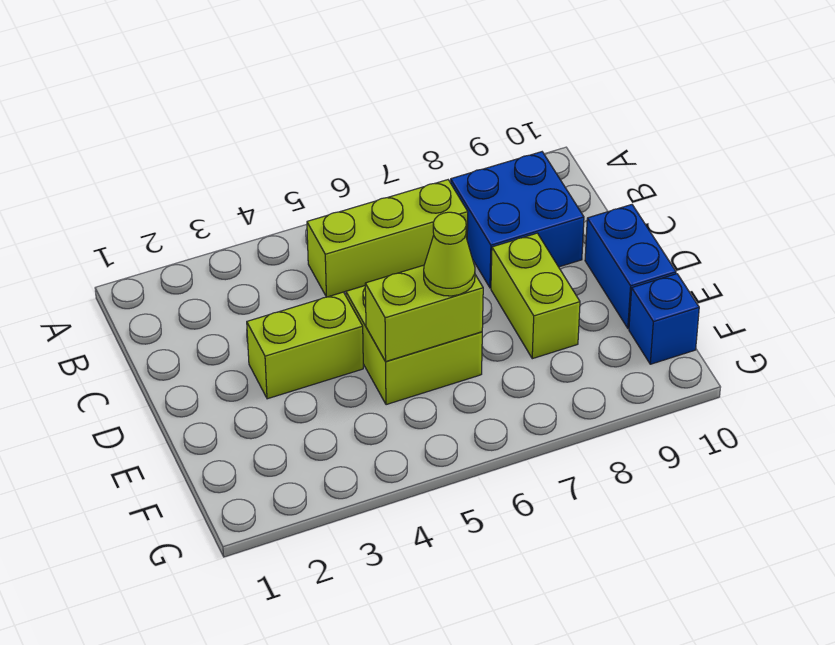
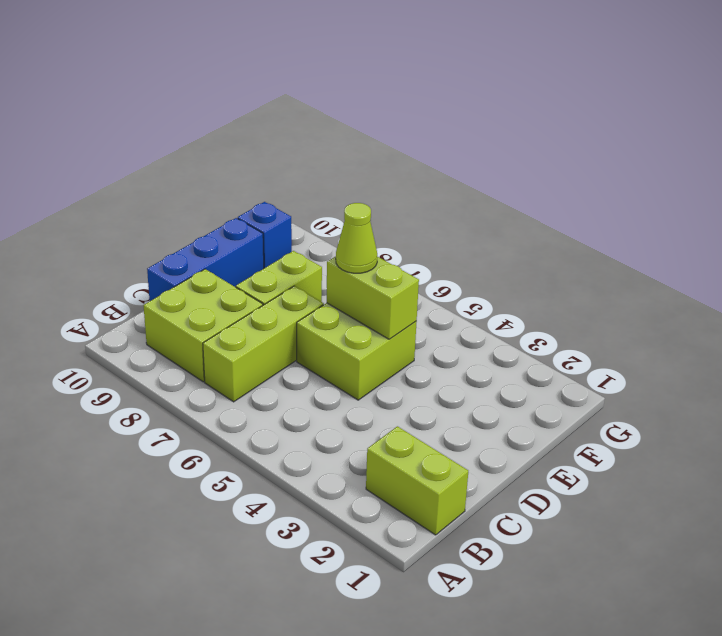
lime 1x3 brick [307,180,468,297] -> lime 1x3 brick turned to [203,286,324,402]
blue 2x2 brick [451,152,584,288] -> lime 2x2 brick [143,269,263,382]
lime 1x2 brick [247,292,363,399] -> lime 1x2 brick moved to [366,426,468,535]
blue 1x2 brick [585,205,676,329] -> blue 1x3 brick [147,218,264,301]

